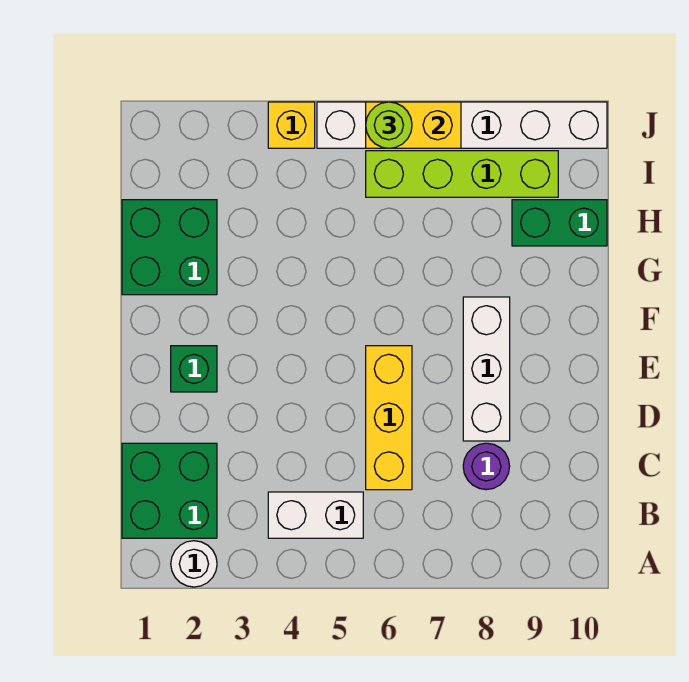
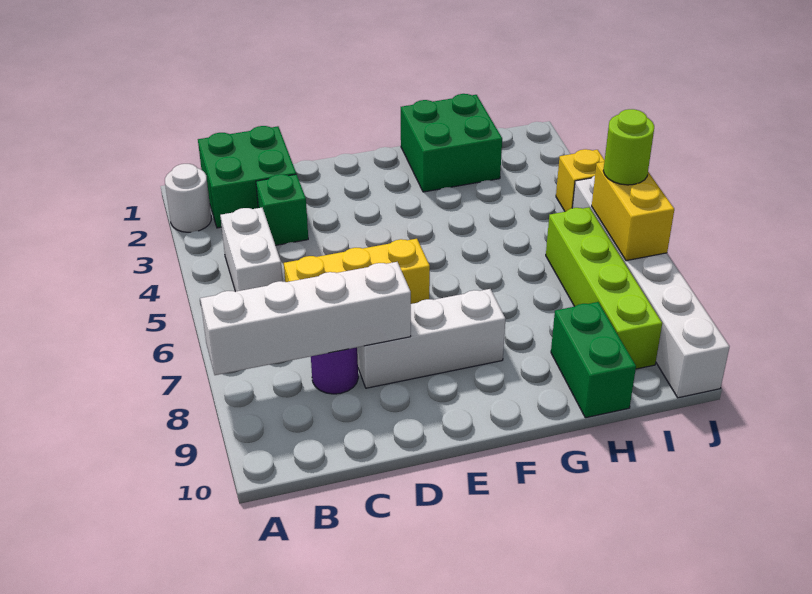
none -> white 1x4 brick [200,262,411,375]
green 1x1 brick [171,346,217,392] -> green 1x1 brick moved to [256,174,308,245]

